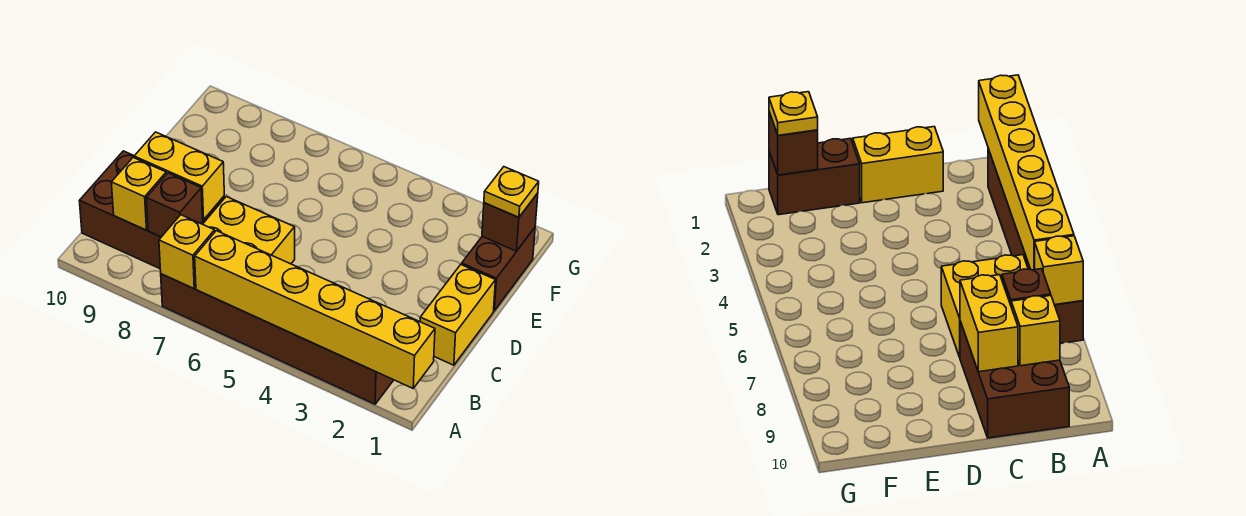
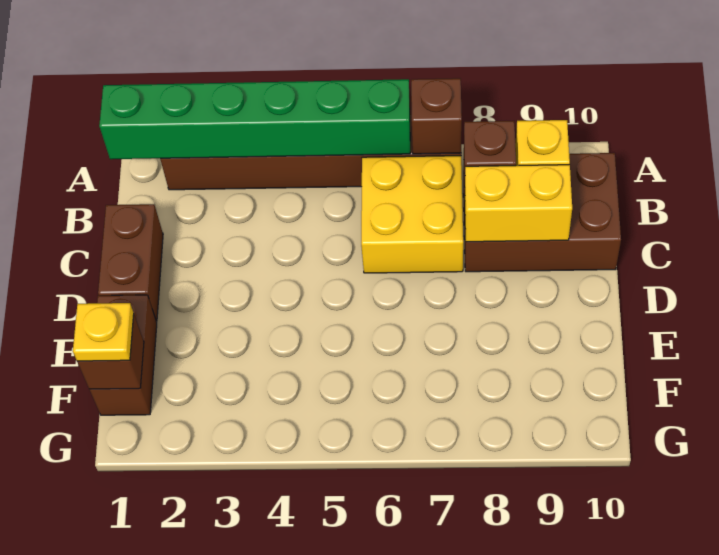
yellow 1x6 brick [195,231,435,388] -> green 1x6 brick [99,79,410,159]
yellow 1x1 brick [159,215,215,289] -> brown 1x1 brick [411,78,462,154]
yellow 1x2 brick [420,265,495,365] -> brown 1x2 brick [98,204,163,321]

